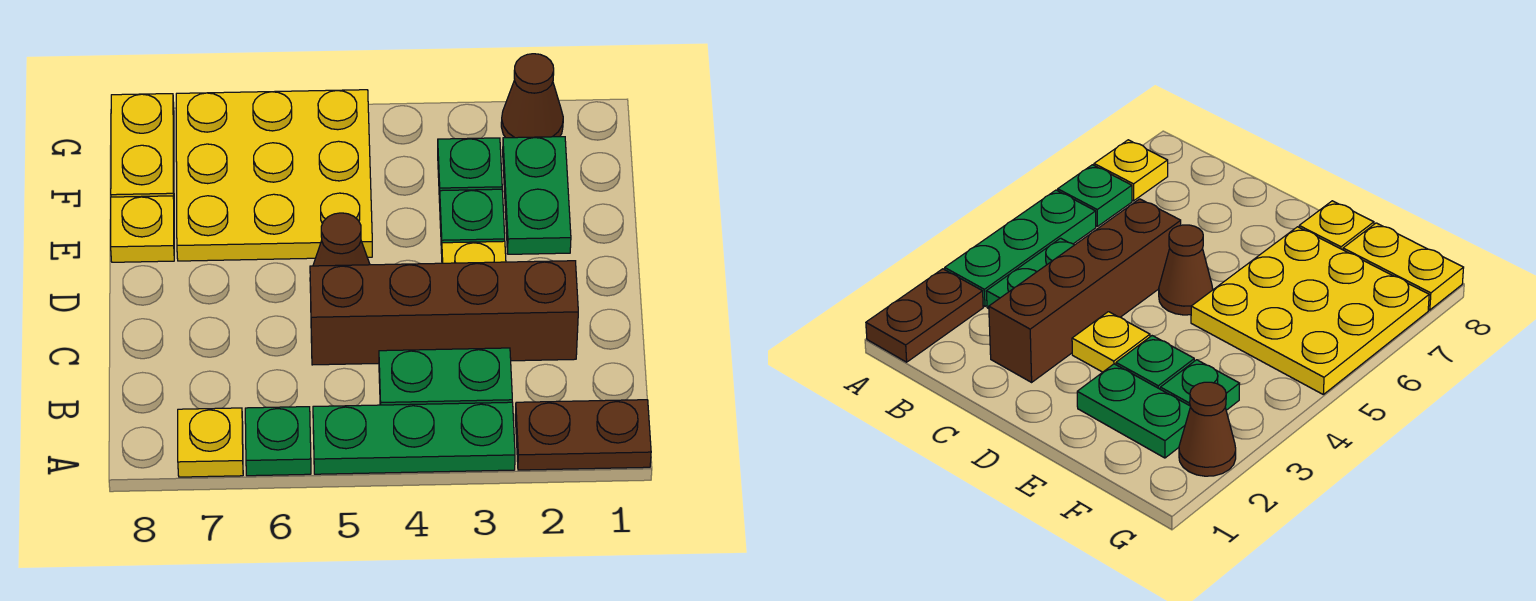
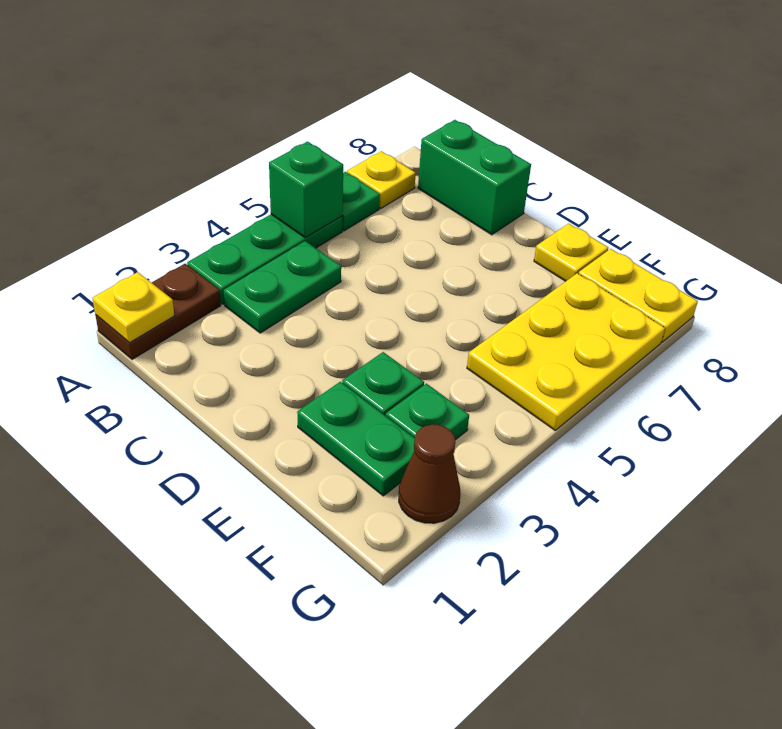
none -> green 1x1 brick [269,142,343,238]
none -> green 1x2 brick [418,120,531,235]
brown 1x4 brick [310,261,578,365] -> none
yellow 1x1 plate [442,241,506,263] -> yellow 1x1 plate moved to [92,272,174,343]
brown 1x1 cone [313,213,370,266] -> none
yellow 3x3 plate [176,90,372,261] -> yellow 2x3 plate [467,273,665,430]

